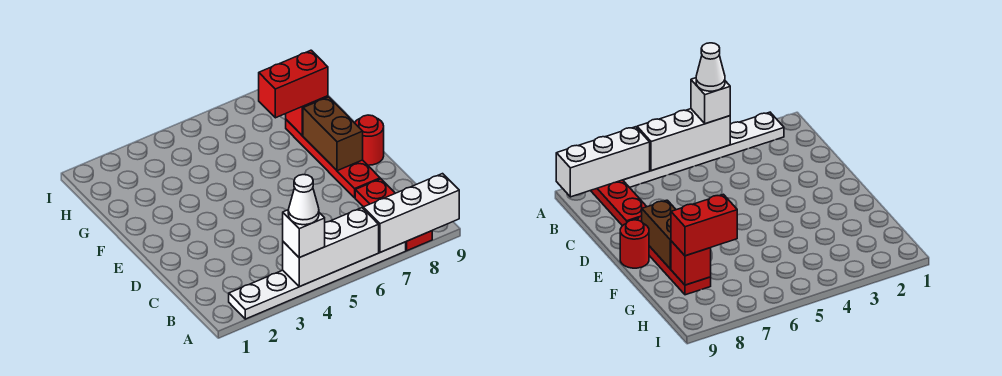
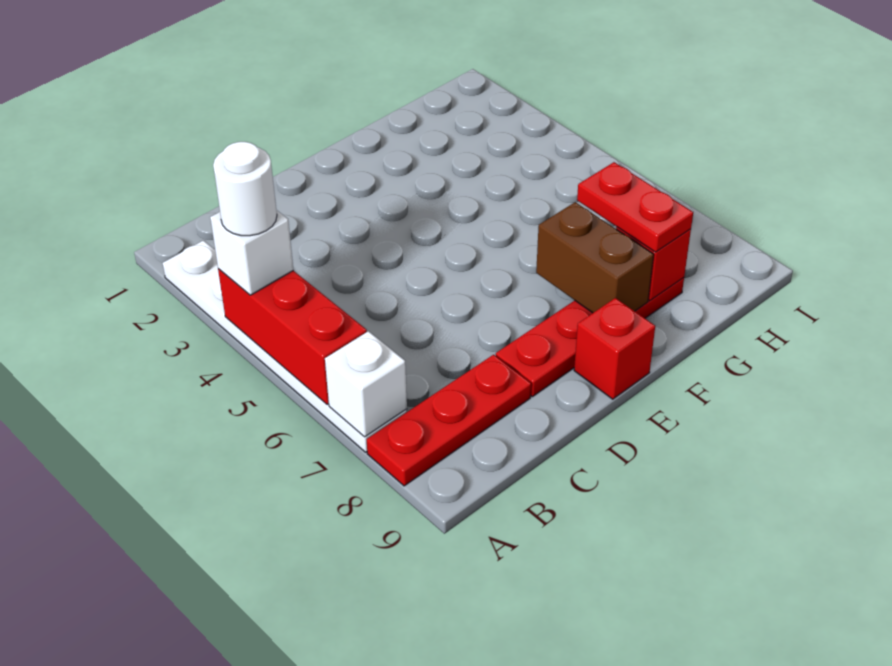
white 1x3 brick [283,208,379,287] -> red 1x3 brick [218,269,367,404]
white 1x1 cone [288,175,319,225] -> white 1x1 round brick [213,142,277,236]
white 1x3 brick [363,174,459,252] -> white 1x1 brick [325,331,407,437]
brown 1x2 brick [303,97,363,171] -> brown 1x2 brick turned to [536,202,654,313]
red 1x1 round brick [355,115,384,165] -> red 1x1 brick [574,298,655,399]
red 1x2 brick [259,50,328,118] -> red 1x2 plate [577,162,693,252]

